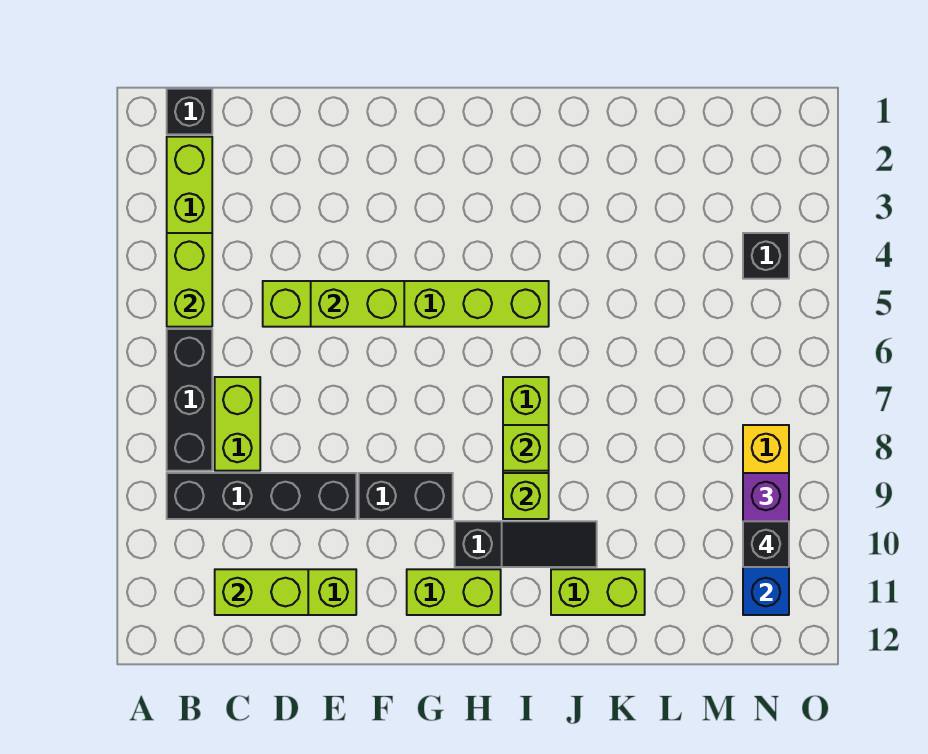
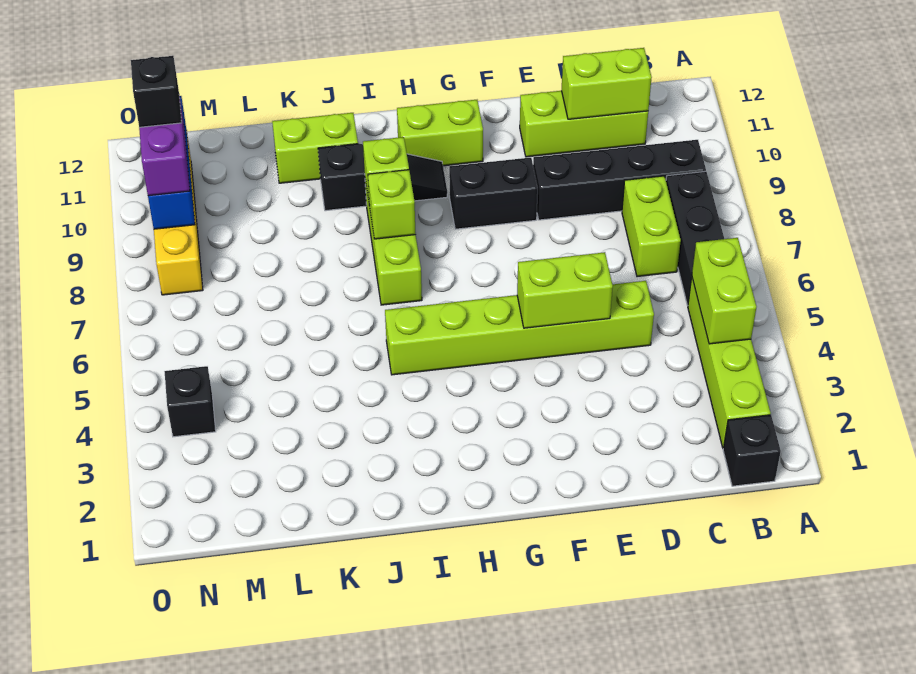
black 1x3 slope [455,521,597,567] -> black 1x3 slope turned to [318,144,447,211]

